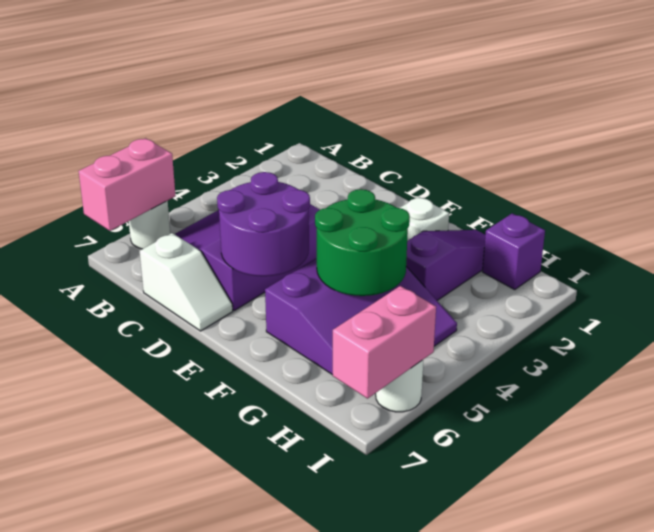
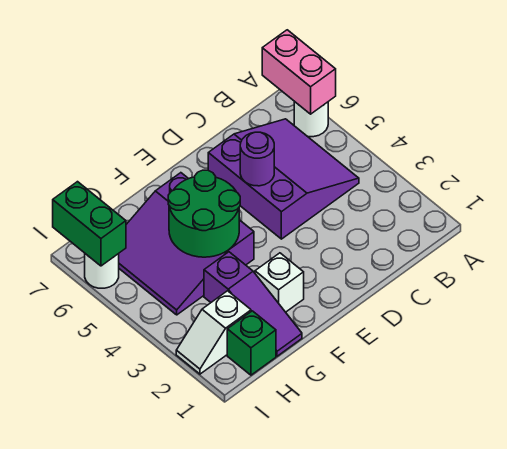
white 1x2 slope [140,233,233,331] -> white 1x2 slope moved to [176,291,251,374]
purple 2x2 round brick [217,172,310,276] -> purple 1x1 round brick [240,132,274,186]
purple 1x1 brick [482,213,545,290] -> green 1x1 brick [227,311,276,375]
pink 1x2 brick [333,286,436,399] -> green 1x2 brick [53,182,126,266]

